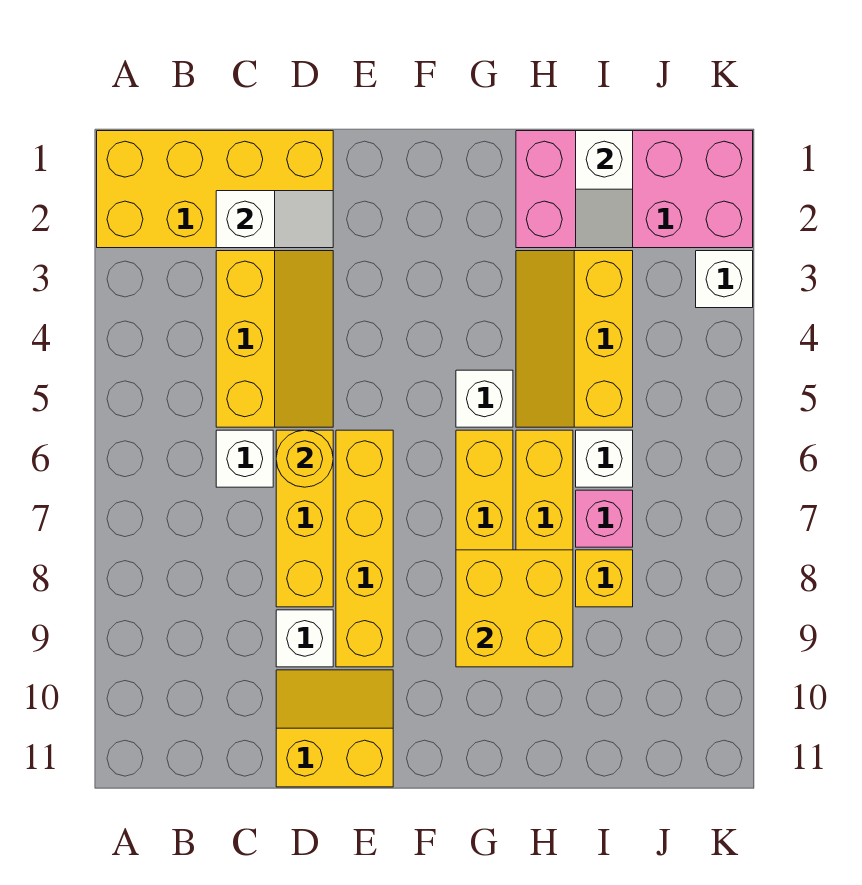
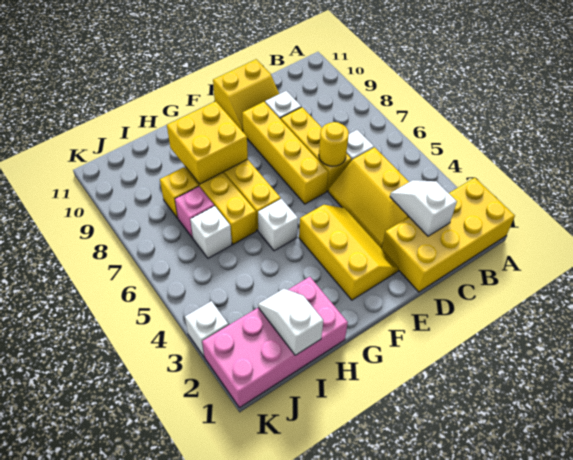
white 1x2 slope [216,191,333,248] -> white 1x2 slope turned to [390,180,457,236]
yellow 2x3 slope [516,251,633,427] -> yellow 2x3 slope moved to [299,205,399,300]

